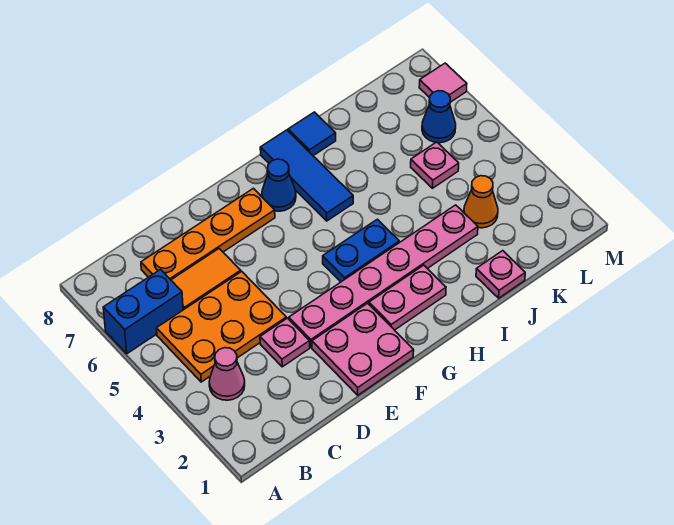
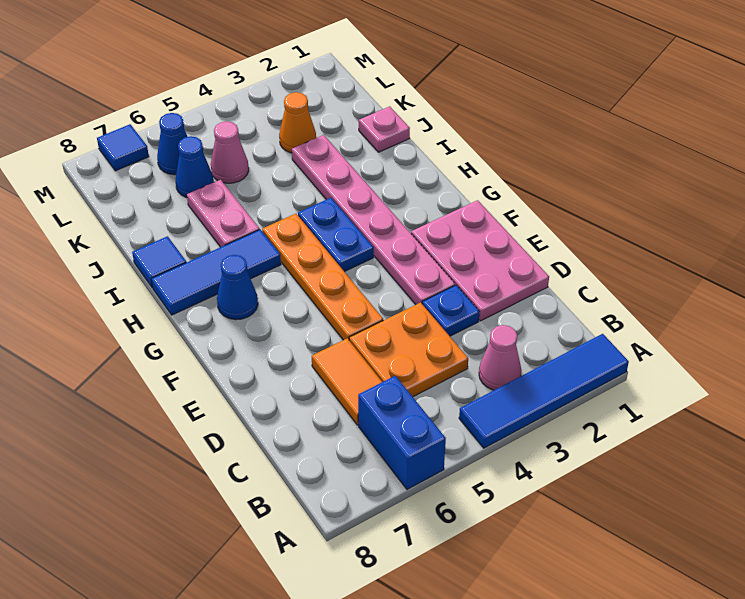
none -> blue 1x4 tile [459,334,629,448]
orange 2x3 plate [157,271,286,382] -> orange 2x2 plate [349,302,468,397]
orange 1x4 plate [141,188,275,280] -> orange 1x4 plate moved to [262,214,383,340]
pink 1x1 plate [260,318,310,367] -> blue 1x1 plate [422,285,479,336]
pink 2x2 plate [312,303,414,395] -> pink 2x3 plate [411,200,549,321]
pink 1x2 plate [369,265,446,330] -> pink 1x2 plate moved to [187,180,260,247]
pink 1x1 plate [411,142,459,188] -> pink 1x1 cone [211,121,249,183]
none -> blue 1x1 cone [176,136,214,198]
pink 1x1 tile [419,63,467,102] -> blue 1x1 tile [97,124,149,171]

